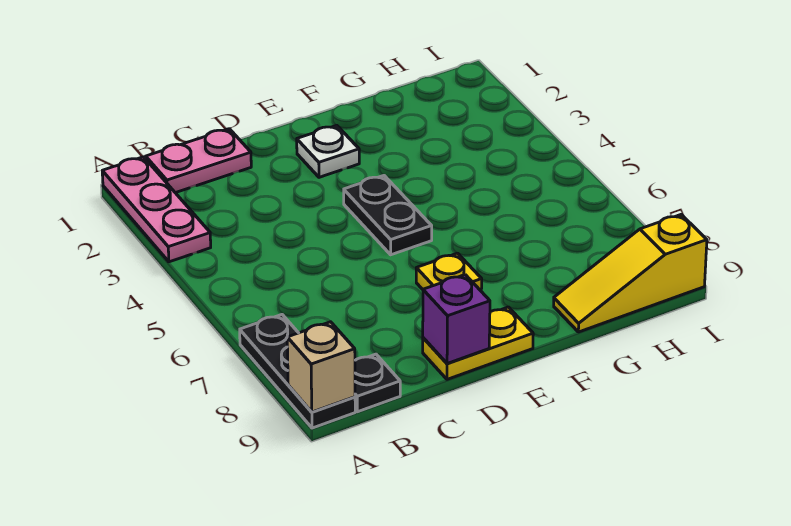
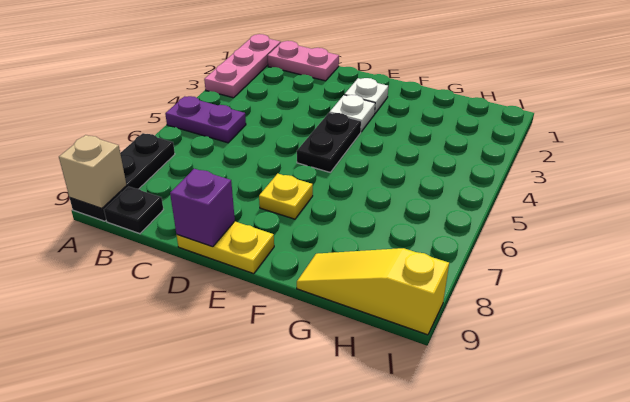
none -> purple 1x2 plate [165,96,246,143]
none -> white 1x1 plate [330,95,375,132]

